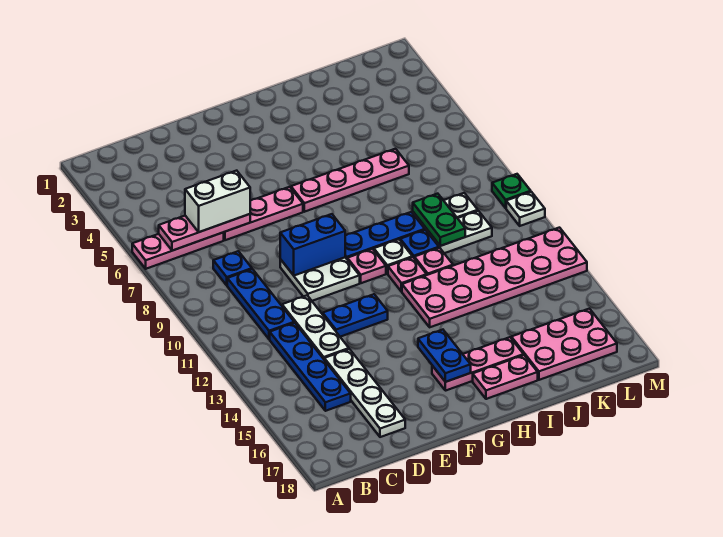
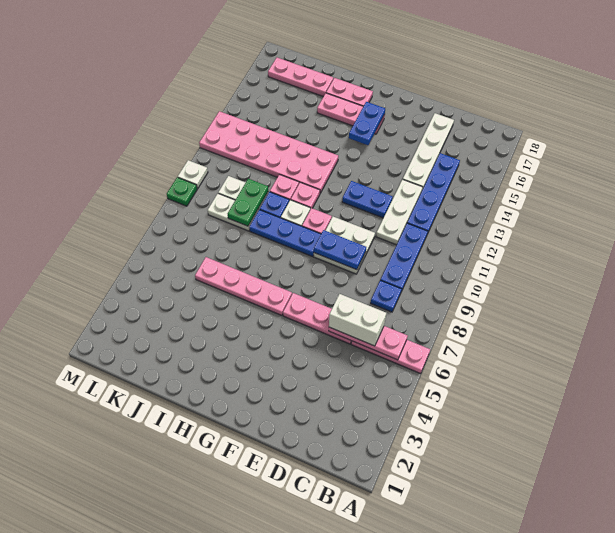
blue 1x2 brick [280,214,345,276] -> blue 1x2 plate [314,230,366,270]
pink 2x3 plate [511,309,617,380] -> pink 1x3 plate [268,58,333,97]

